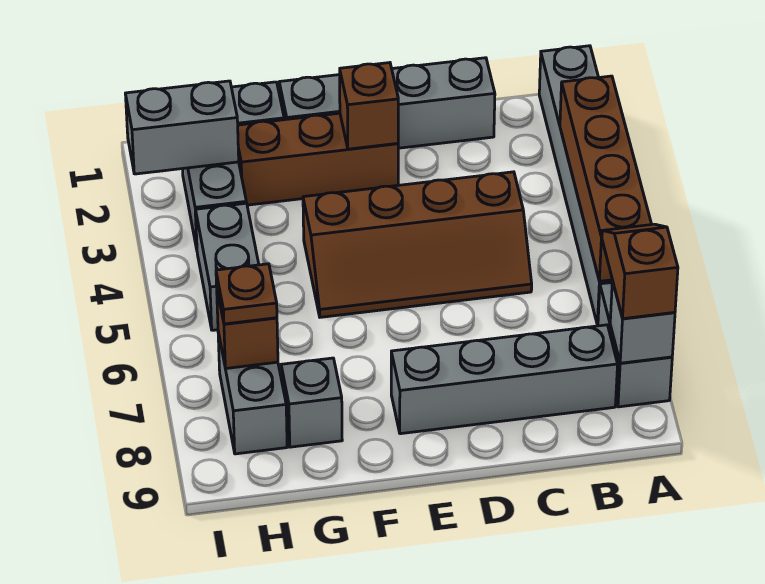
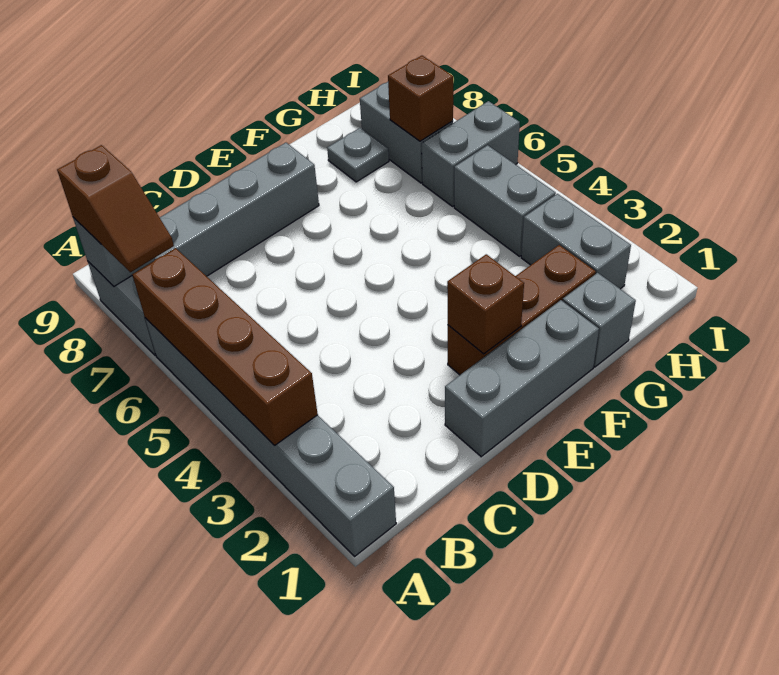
grey 1x4 brick [279,58,495,148] -> grey 1x3 brick [445,300,599,457]
brown 2x4 slope [303,172,532,317] -> none
grey 1x1 brick [281,358,342,447] -> grey 1x1 plate [327,128,389,182]
grey 1x2 brick [125,81,239,174] -> grey 1x2 brick moved to [422,101,520,206]
brown 1x1 plate [216,264,277,324] -> none

